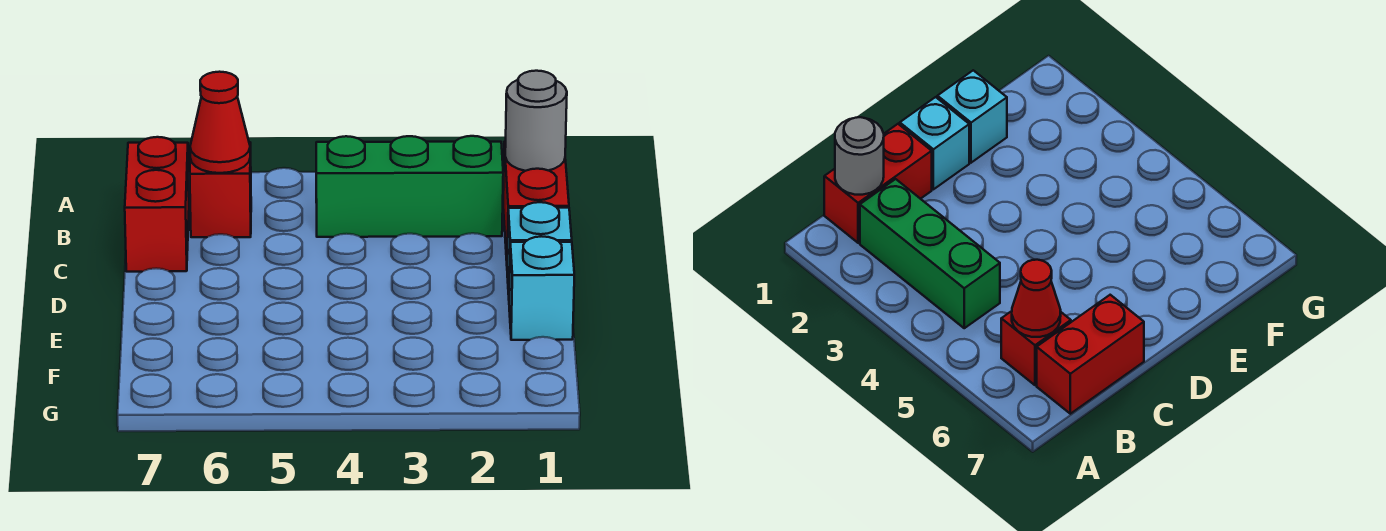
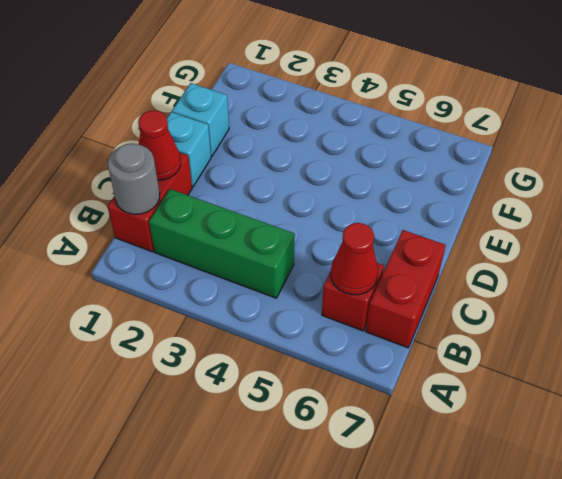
none -> red 1x1 cone [138,111,181,180]

